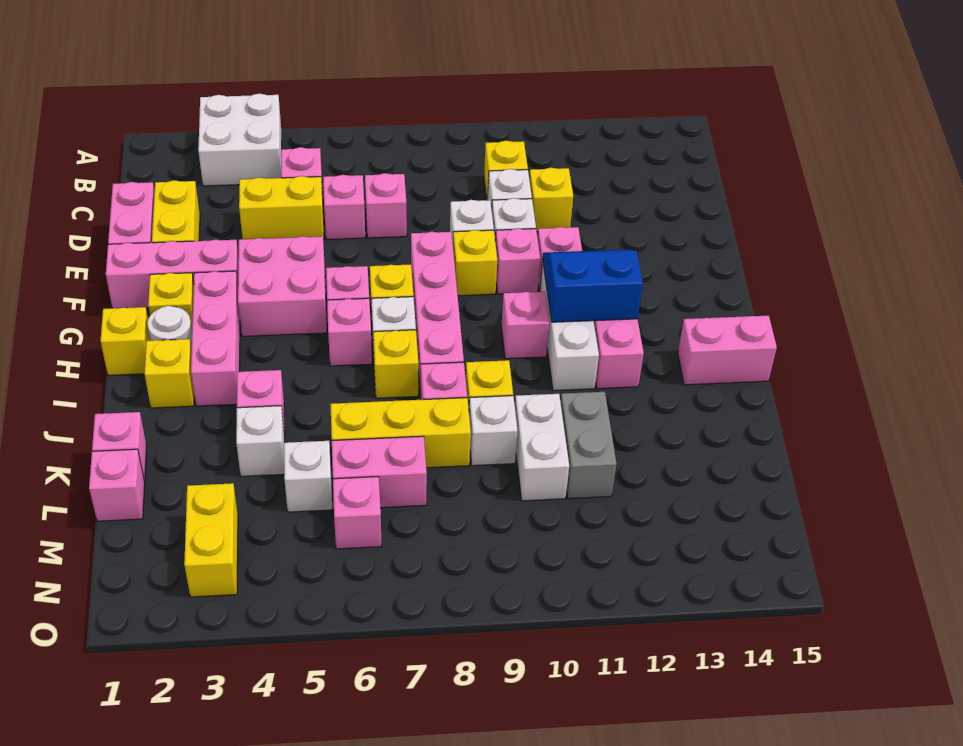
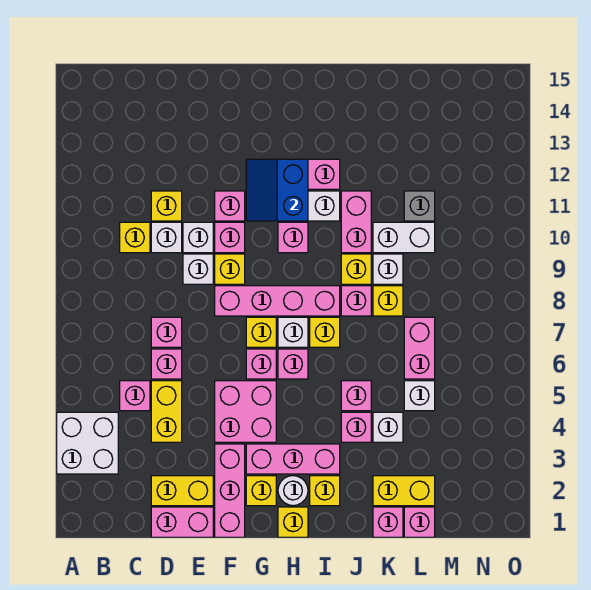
pink 1x2 brick [678,316,777,385] -> pink 1x2 brick moved to [341,191,371,253]
yellow 1x3 brick [330,398,471,468] -> yellow 1x1 brick [373,286,403,316]
grey 1x2 brick [561,392,617,499] -> grey 1x1 brick [404,191,435,221]
yellow 1x2 brick [184,483,238,597] -> yellow 1x2 brick moved to [373,476,435,506]
pink 1x1 brick [333,477,382,549] -> pink 1x1 brick moved to [341,381,371,411]

